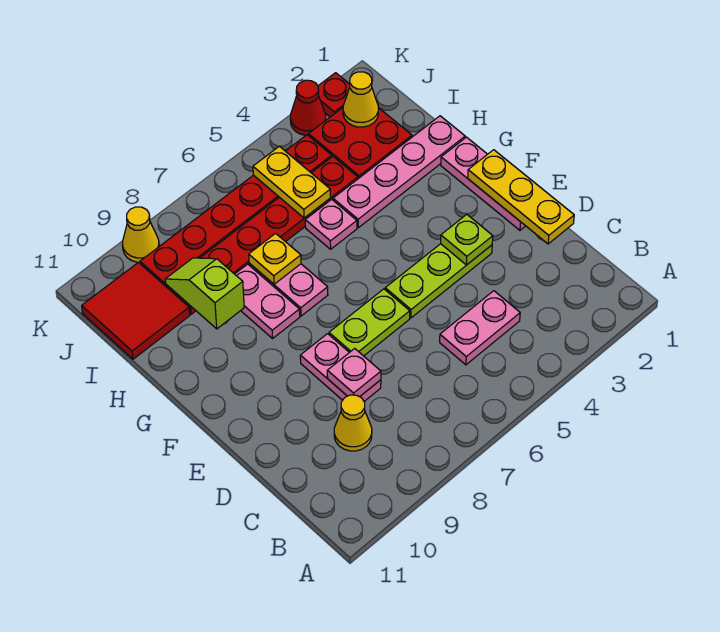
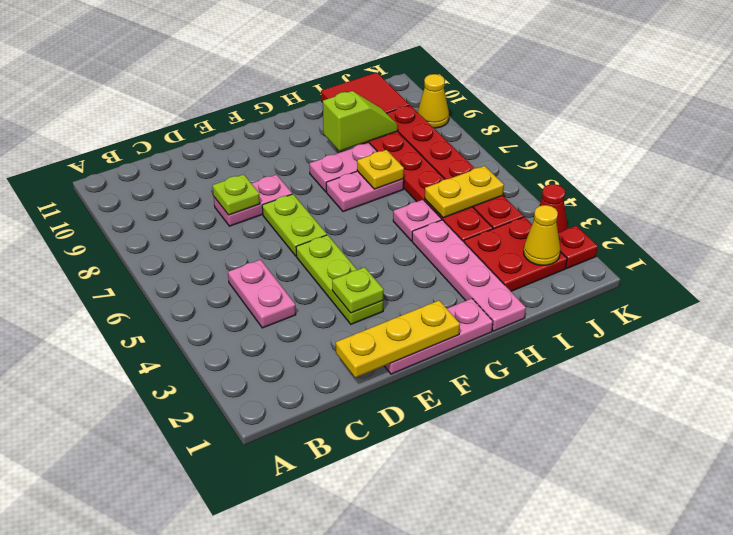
yellow 1x1 cone [334,395,372,451] -> none
pink 1x1 plate [327,349,381,397] -> lime 1x1 plate [213,174,260,215]

